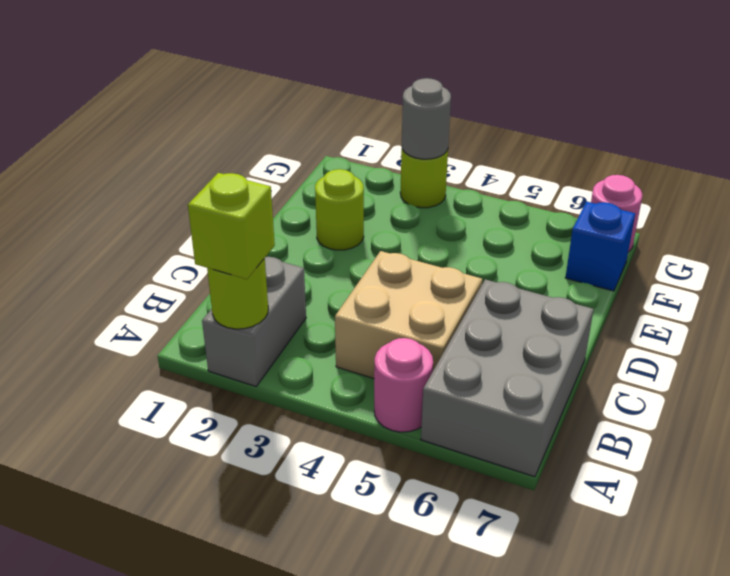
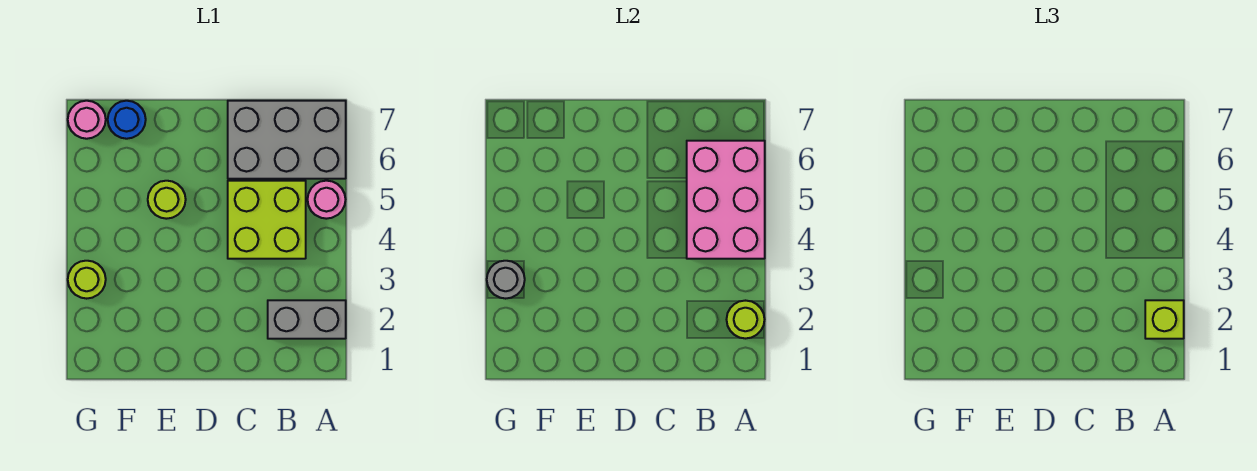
none -> pink 2x3 brick [687,141,765,259]
tan 2x2 brick [335,251,482,379] -> lime 2x2 brick [228,181,306,259]
lime 1x1 round brick [315,169,364,250] -> lime 1x1 round brick moved to [148,181,186,219]
blue 1x1 brick [565,201,635,291] -> blue 1x1 round brick [108,101,146,139]

